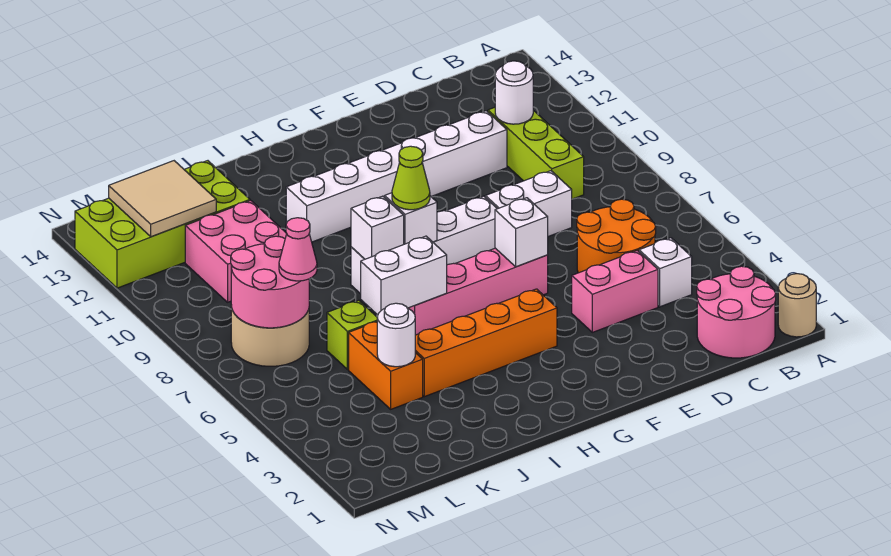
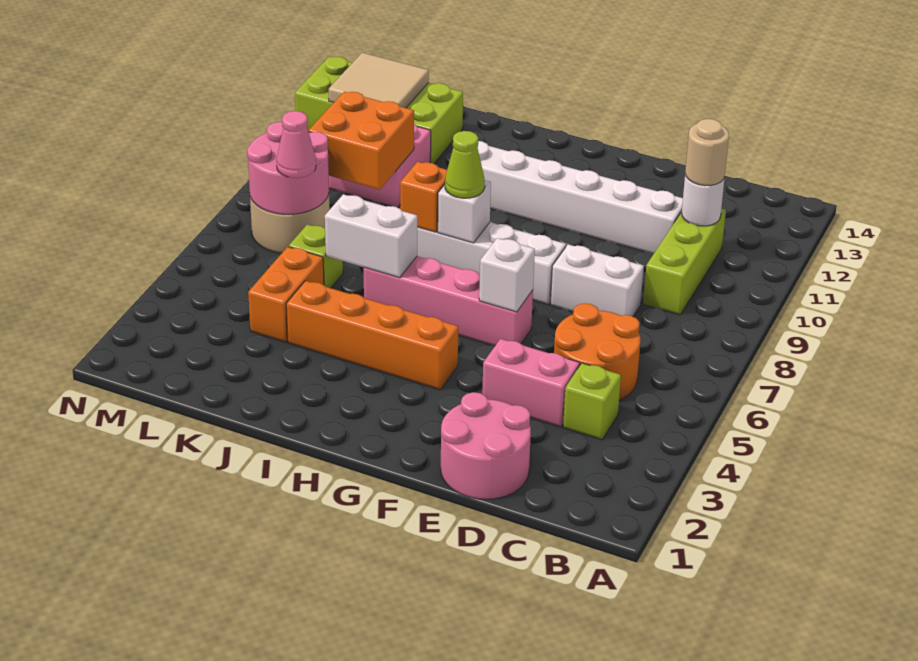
tan 1x1 round brick [778,274,816,337] -> tan 1x1 round brick moved to [685,119,729,186]
pink 2x2 round brick [697,266,776,358] -> pink 2x2 round brick moved to [441,392,531,499]
white 1x1 brick [639,238,692,307] -> lime 1x1 brick [563,363,621,440]
white 1x1 brick [351,196,404,259] -> orange 1x1 brick [400,162,447,232]
white 1x1 round brick [377,303,415,367] -> none
none -> orange 2x2 brick [308,92,414,190]

